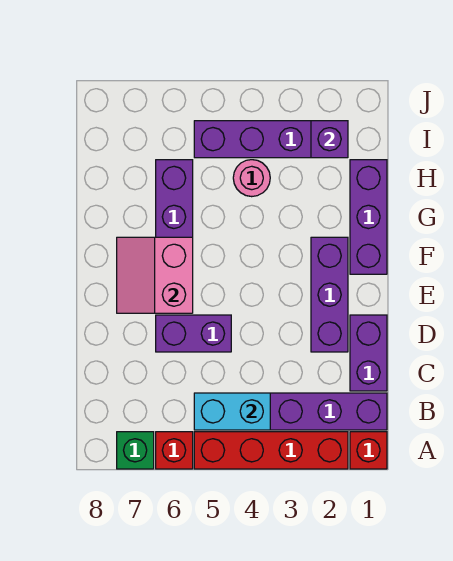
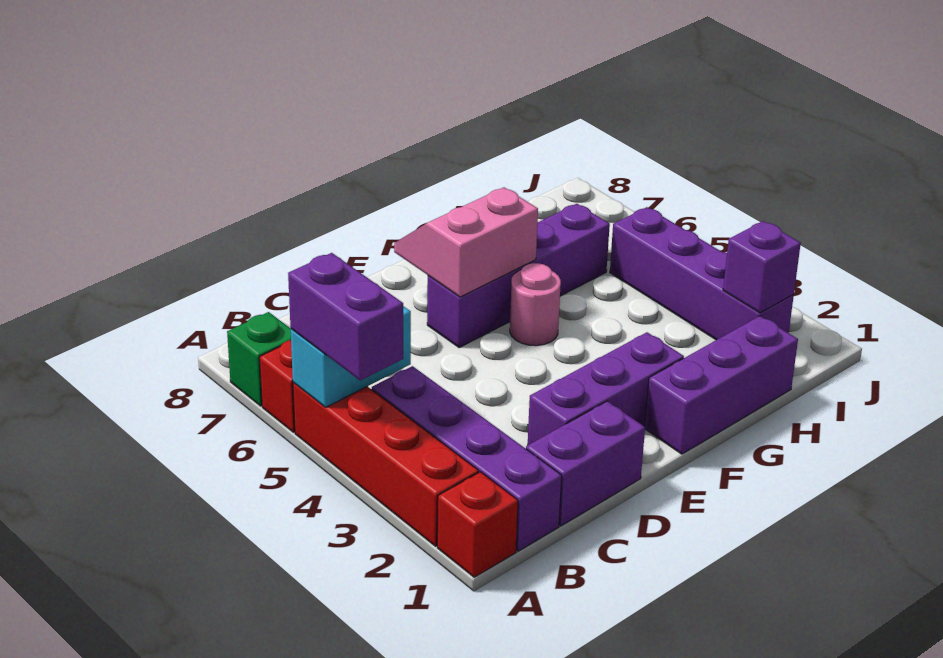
cyan 1x2 brick [194,393,270,430] -> cyan 1x2 brick turned to [291,306,411,407]
purple 1x2 brick [156,315,231,352] -> purple 1x2 brick moved to [288,253,403,380]
pink 1x1 round brick [233,160,270,197] -> pink 1x1 round brick moved to [510,263,561,346]

